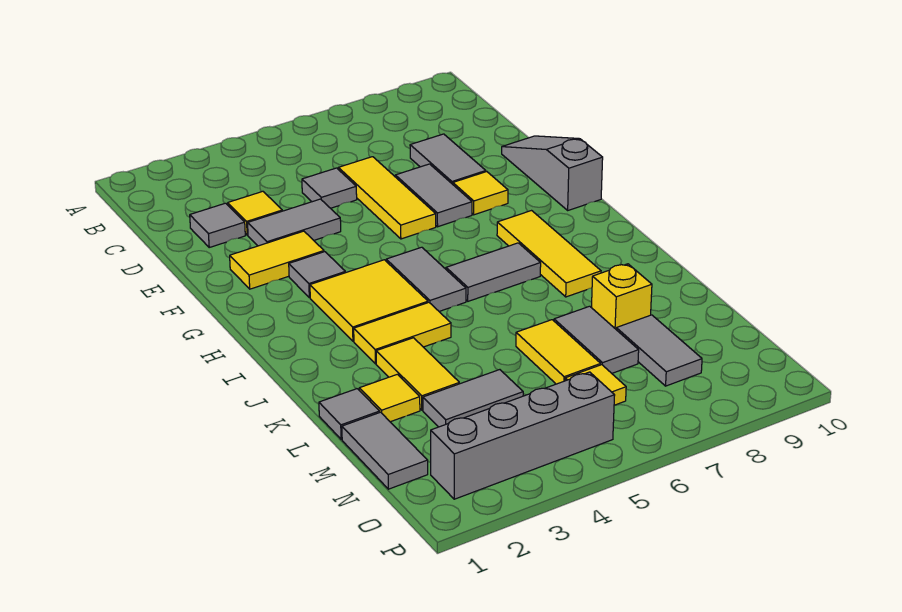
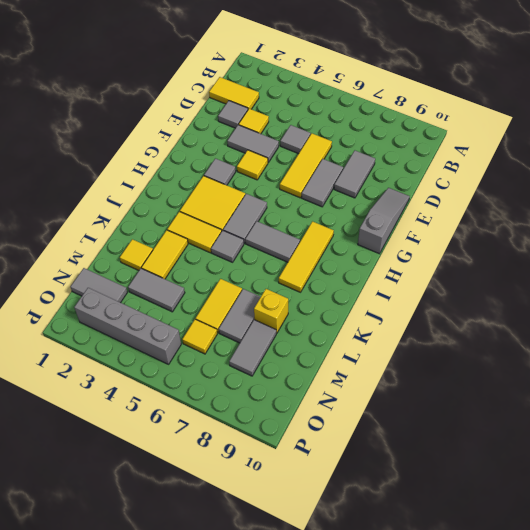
yellow 1x2 tile [230,231,324,289] -> yellow 1x2 tile moved to [209,77,259,109]
yellow 1x1 tile [453,172,508,215] -> yellow 1x1 tile moved to [237,150,268,180]
grey 1x1 tile [319,389,380,439] -> grey 1x1 tile moved to [211,230,244,262]
grey 1x2 tile [342,412,428,489] -> grey 1x2 tile turned to [70,268,127,303]

